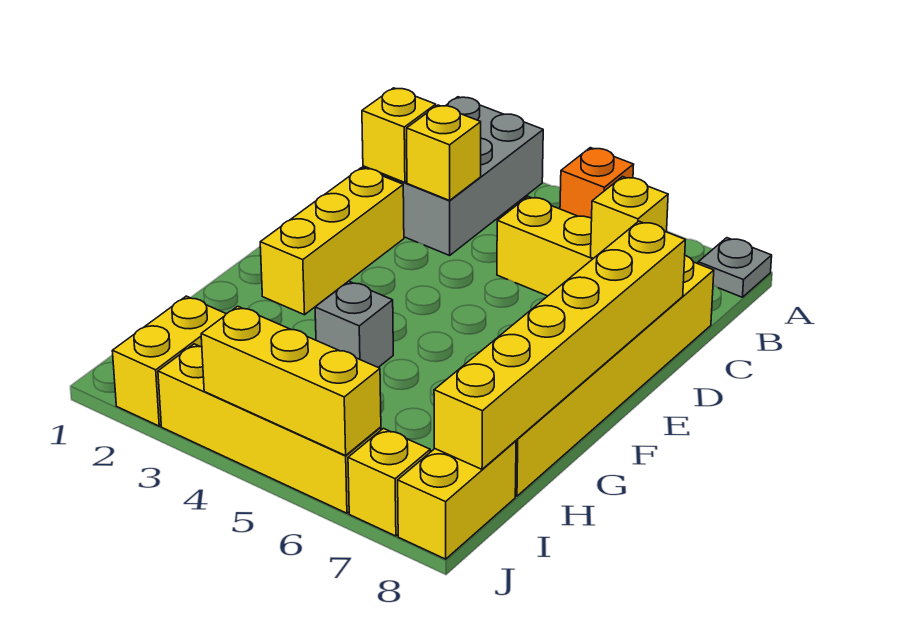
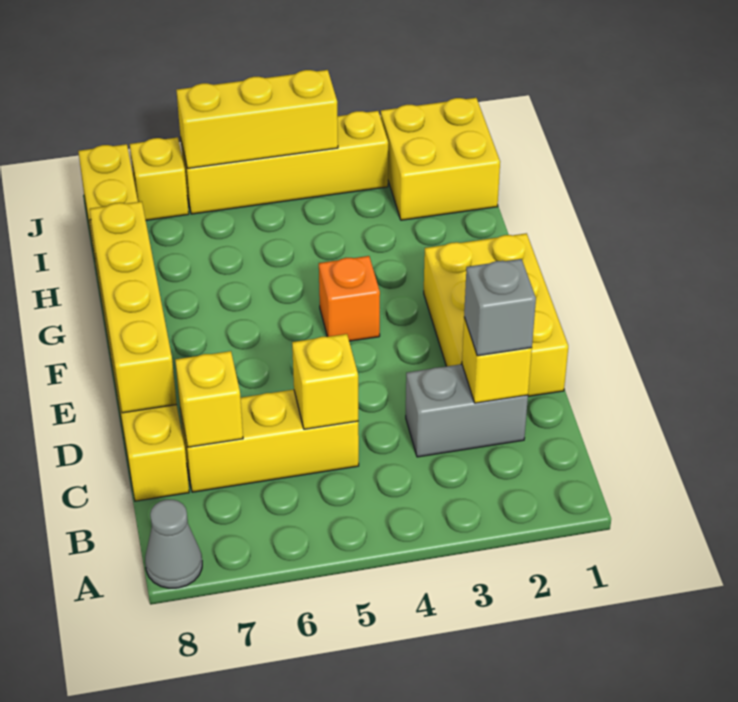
grey 2x3 brick [363,97,543,255] -> grey 1x2 brick [406,364,528,457]
orange 1x1 brick [560,148,634,218] -> orange 1x1 brick moved to [319,256,380,341]
grey 1x1 plate [698,238,772,297] -> grey 1x1 cone [145,500,202,588]
yellow 1x1 brick [407,105,481,200] -> yellow 1x1 brick moved to [292,334,358,429]
yellow 1x3 brick [260,168,404,315] -> yellow 2x3 brick [424,233,568,396]
yellow 1x6 brick [434,221,685,469] -> yellow 1x4 brick [90,202,177,413]
grey 1x1 brick [315,281,393,367] -> grey 1x1 brick moved to [464,259,536,356]
yellow 1x2 brick [112,296,226,426] -> yellow 2x2 brick [381,98,500,220]

